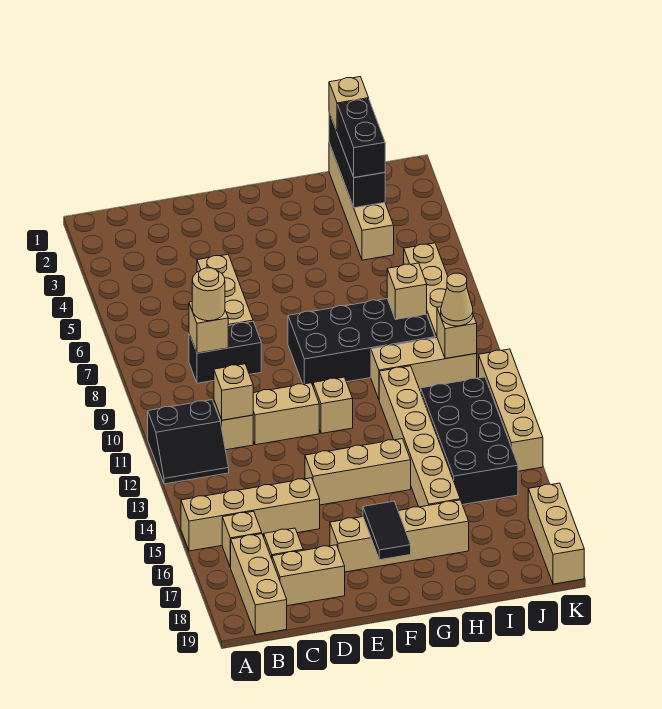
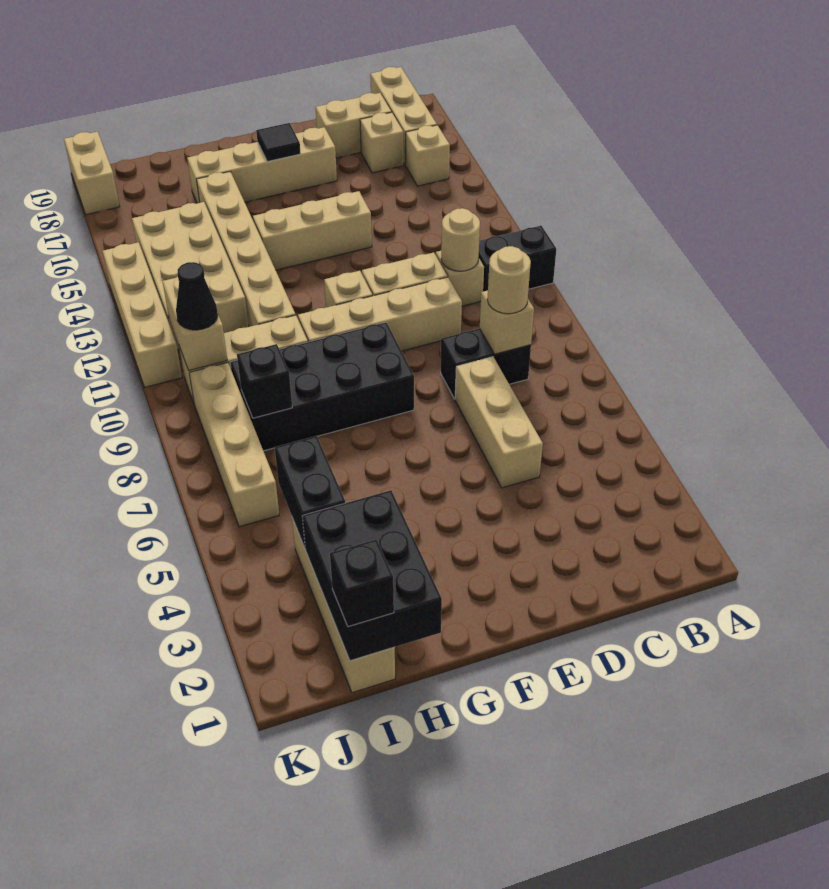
tan 1x4 brick [181,478,320,551] -> tan 1x4 brick moved to [298,277,462,351]
tan 1x1 brick [214,364,253,420] -> tan 1x1 round brick [441,208,480,271]
black 1x2 tile [363,501,411,560] -> black 1x1 tile [256,123,301,162]
black 1x3 brick [329,113,385,208] -> black 2x3 brick [302,490,442,661]
tan 1x1 brick [329,77,369,132] -> black 1x1 brick [330,539,394,627]
black 1x2 brick [337,99,385,178] -> black 1x2 brick moved to [275,436,345,548]
tan 1x1 brick [387,263,427,319] -> black 1x1 brick [237,344,292,418]
black 2x4 brick [421,377,518,505] -> tan 2x4 brick [132,202,248,350]
tan 1x1 brick [437,307,477,359] -> tan 1x2 brick [162,277,227,371]
tan 1x1 cone [441,273,473,326] -> black 1x1 cone [176,262,218,330]
tan 1x3 brick [528,483,584,584] -> tan 1x2 brick [64,132,120,215]

